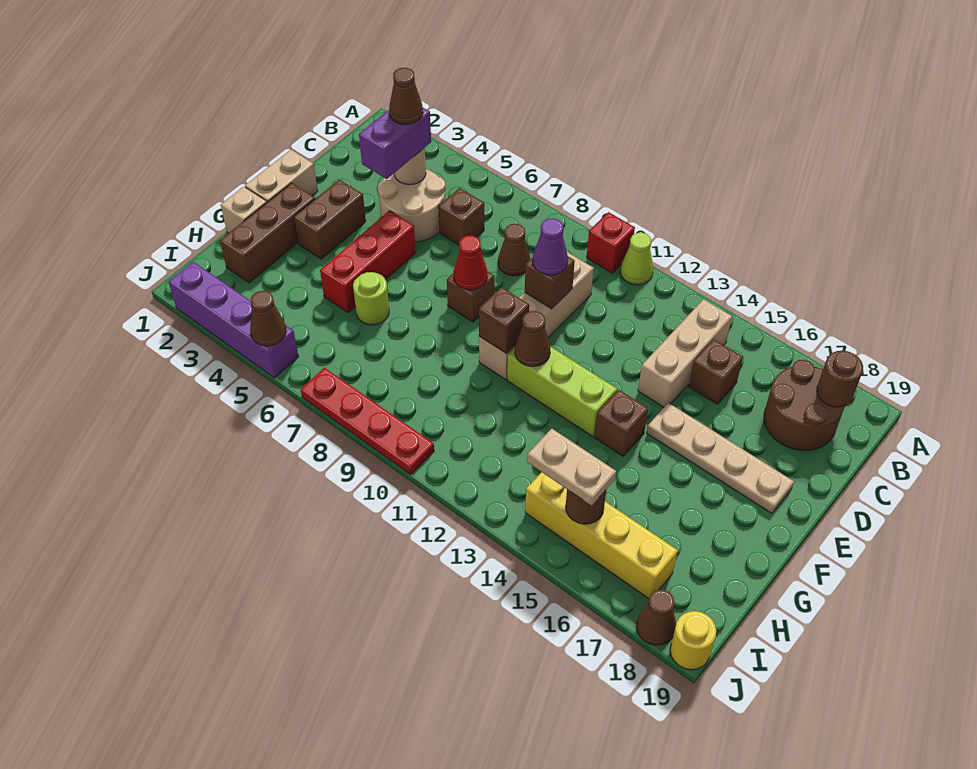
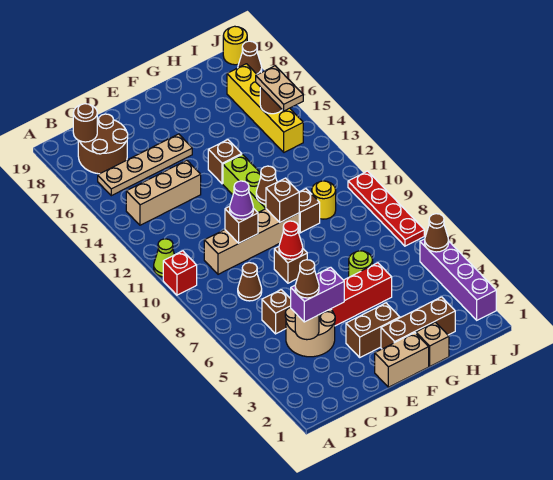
brown 1x1 brick [689,339,743,404] -> brown 1x1 brick moved to [299,189,320,233]
tan 1x4 plate [647,403,794,513] -> tan 1x4 plate turned to [98,134,192,196]
none -> yellow 1x1 round brick [312,181,336,219]

